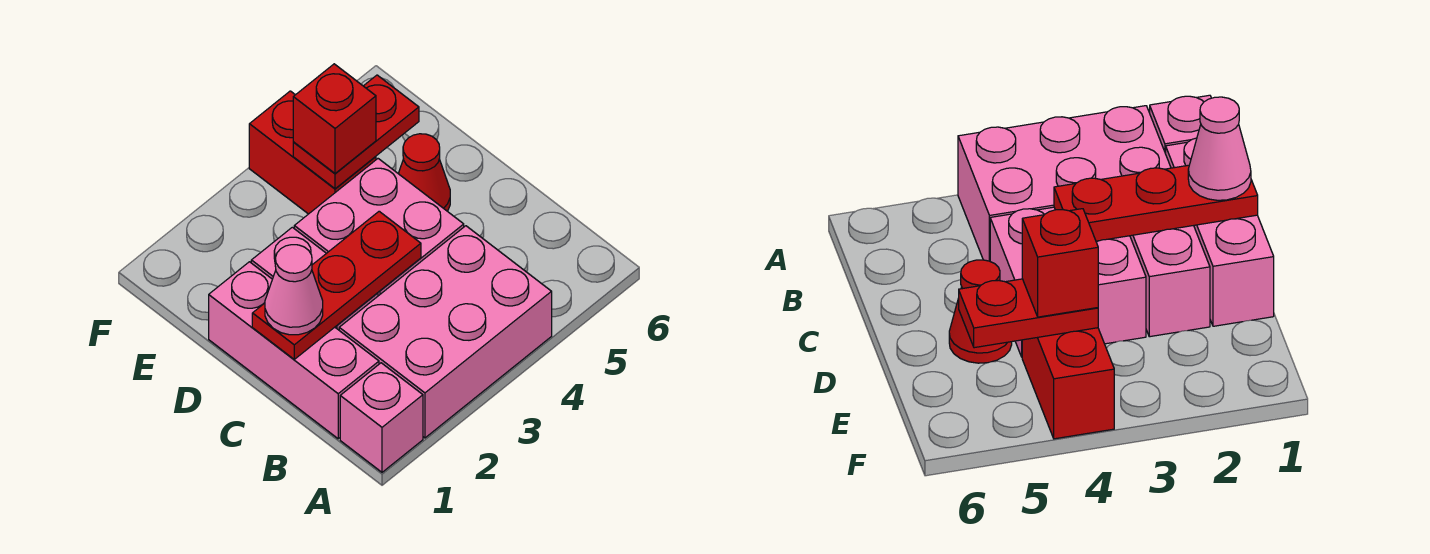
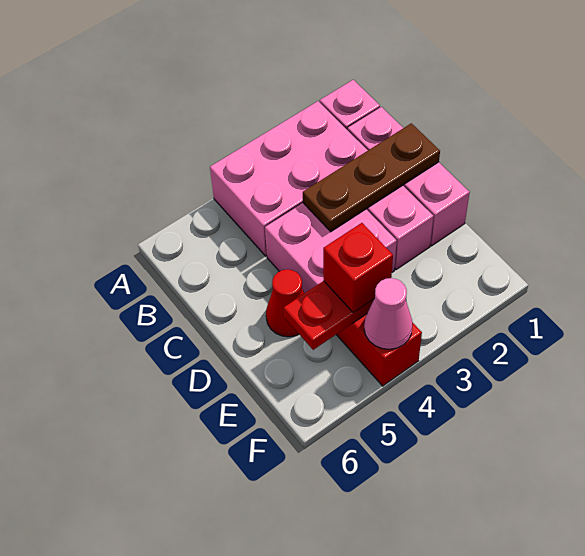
red 1x3 plate [252,211,421,359] -> brown 1x3 plate [303,123,440,232]
pink 1x1 cone [265,245,323,335] -> pink 1x1 cone moved to [364,278,413,349]

